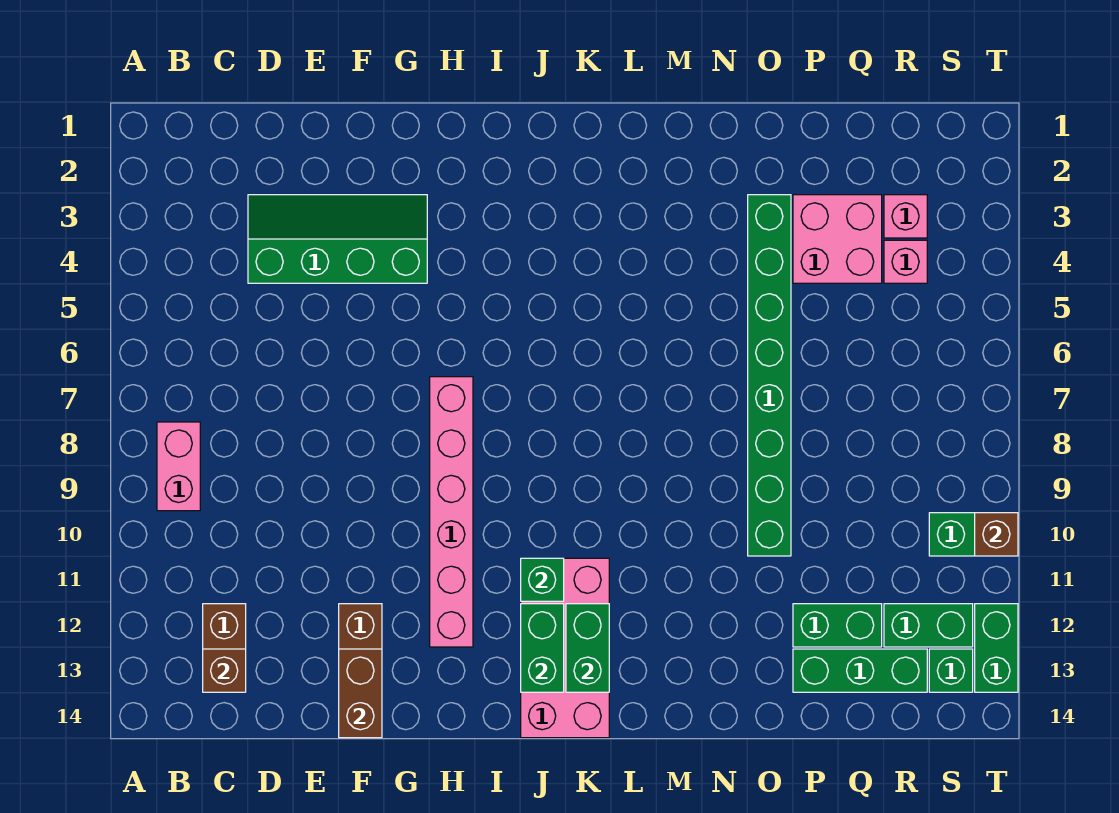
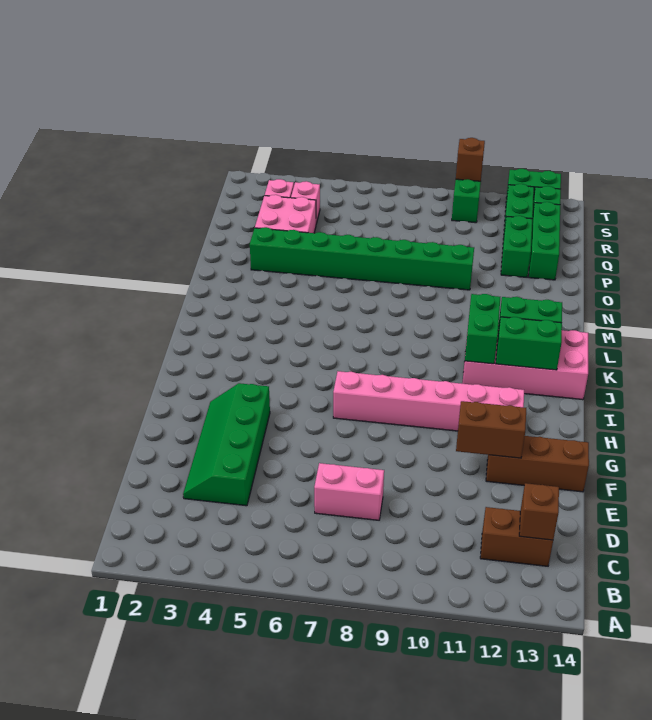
pink 1x2 brick [157,422,200,511] -> pink 1x2 brick moved to [314,463,384,520]
brown 1x2 brick [339,649,382,738] -> brown 1x2 brick moved to [456,401,526,458]
green 1x1 brick [521,558,564,601] -> green 1x2 brick [465,294,500,364]

